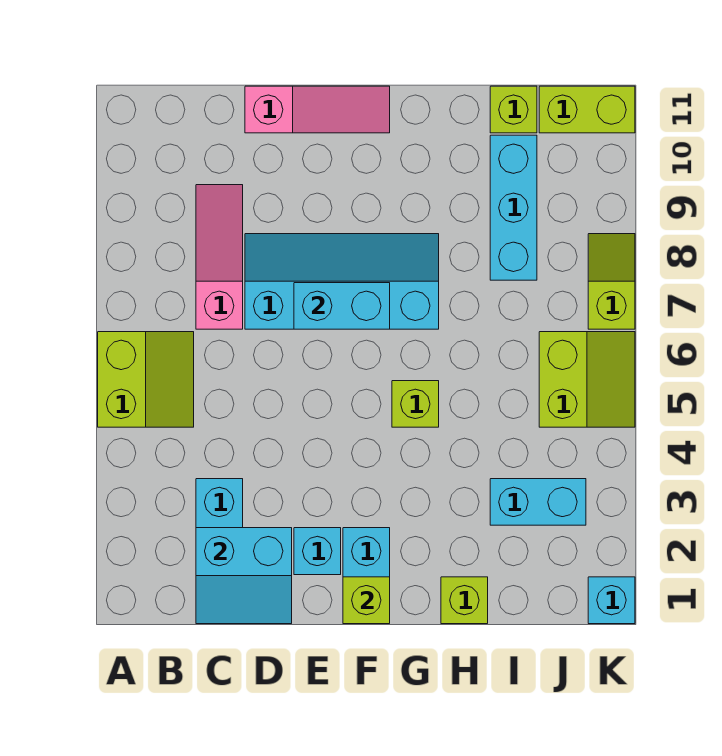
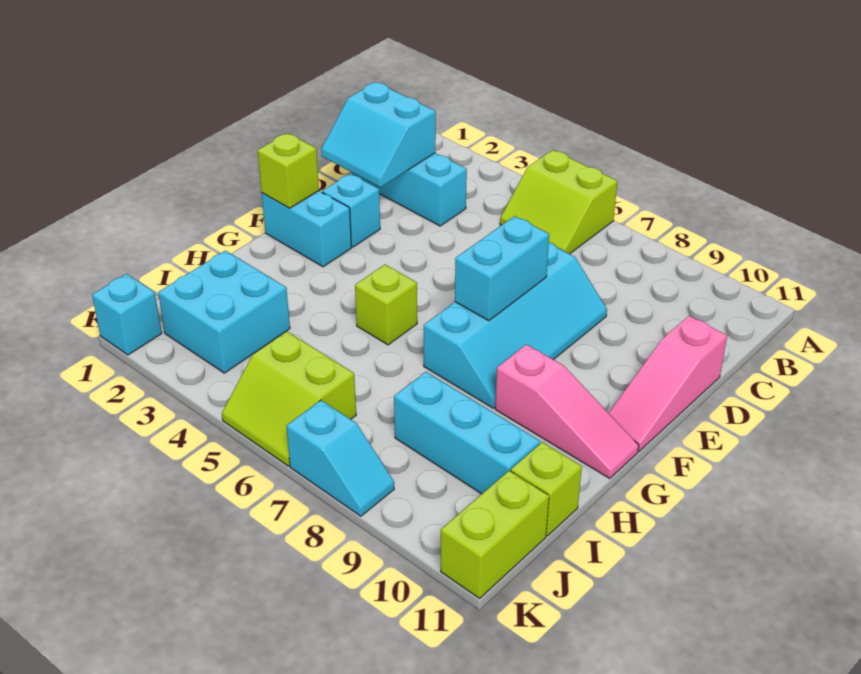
cyan 2x2 slope [196,528,292,624] -> cyan 2x2 slope turned to [321,82,436,187]
pink 1x3 slope [196,185,243,329] -> pink 1x3 slope moved to [495,345,639,478]
lime 1x1 brick [441,577,488,624] -> none
cyan 1x2 brick [490,479,586,525] -> cyan 2x2 brick [158,251,290,373]
lime 1x2 slope [588,234,635,329] -> cyan 1x2 slope [286,400,394,516]

